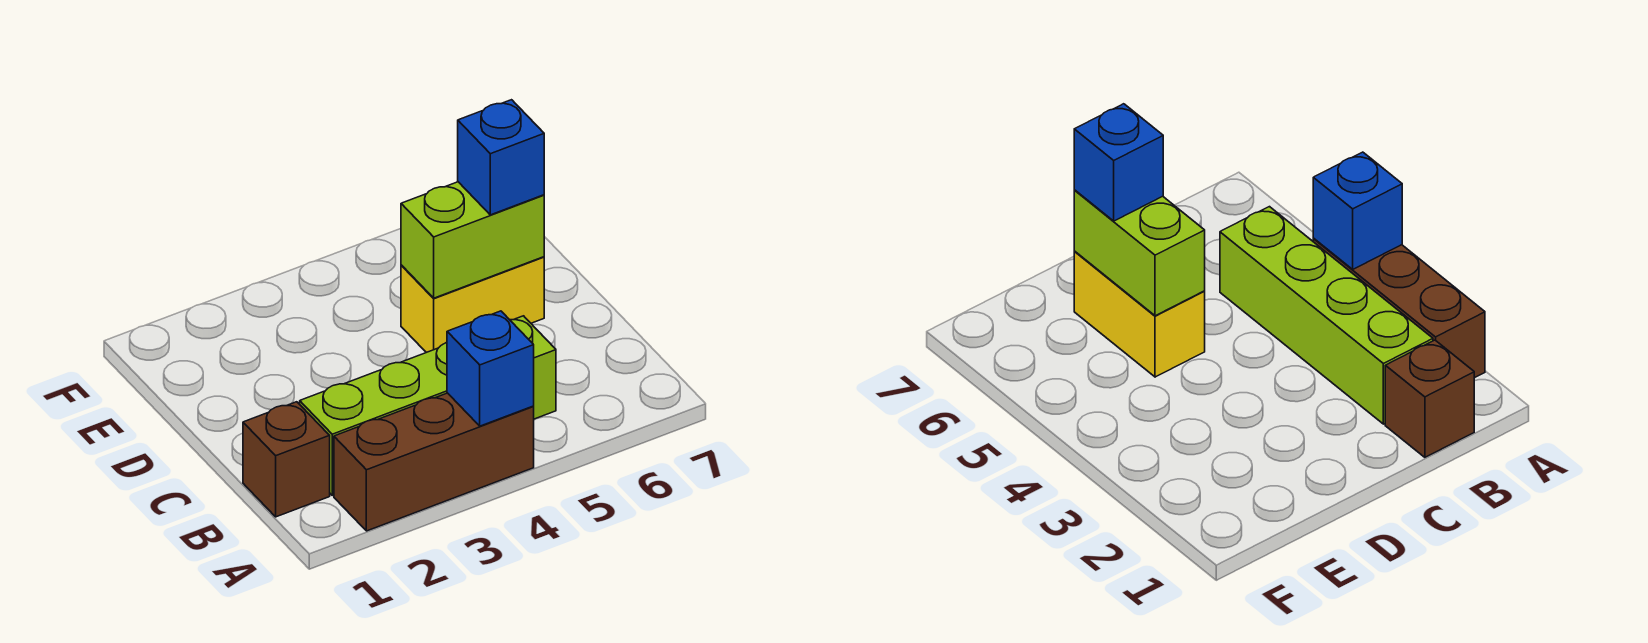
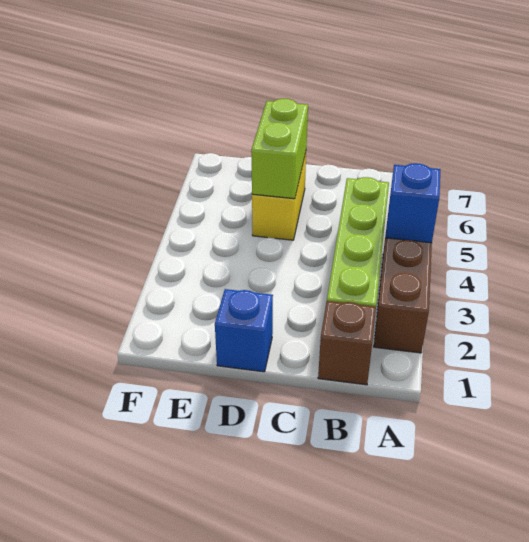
blue 1x1 brick [458,100,544,215] -> blue 1x1 brick moved to [215,289,273,372]

